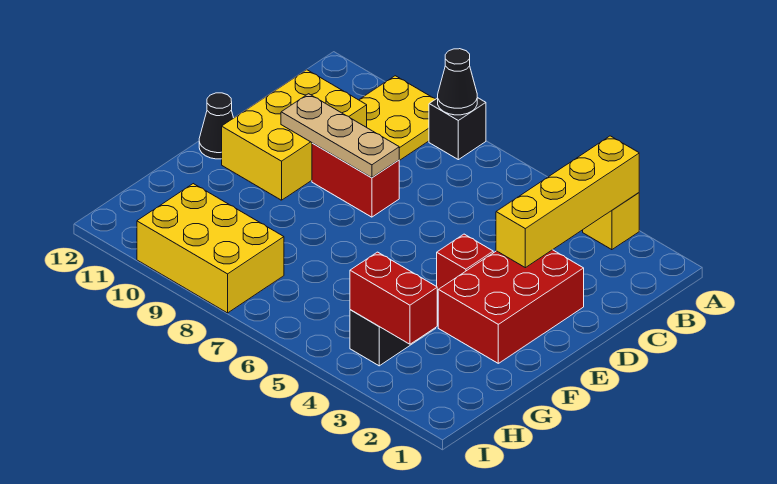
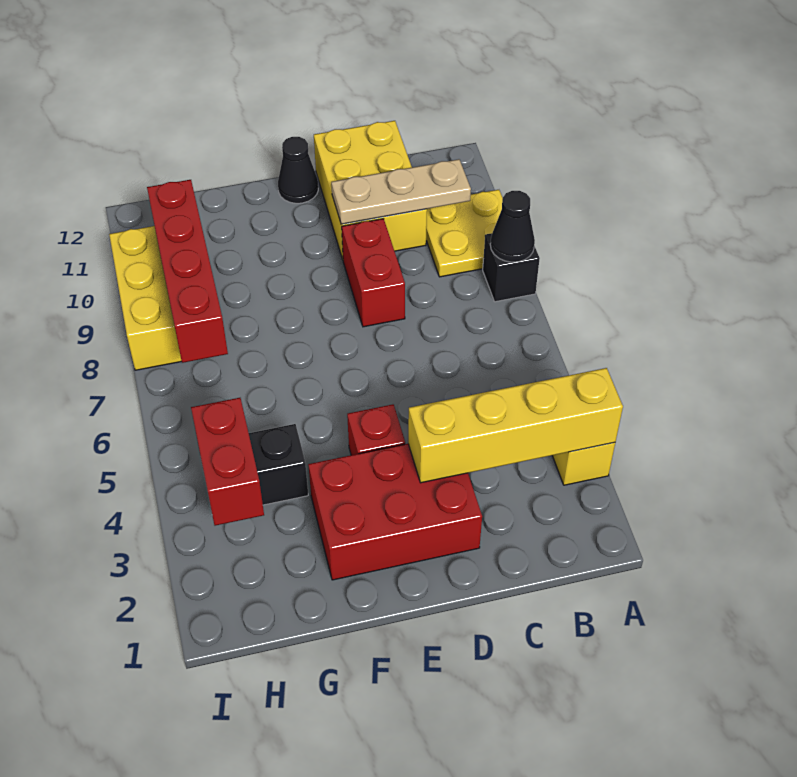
yellow 2x3 brick [222,70,367,200] -> yellow 2x3 brick turned to [314,121,427,259]
tan 1x3 plate [281,94,399,178] -> tan 1x3 plate turned to [331,159,471,224]
none -> red 1x4 brick [147,180,228,363]

